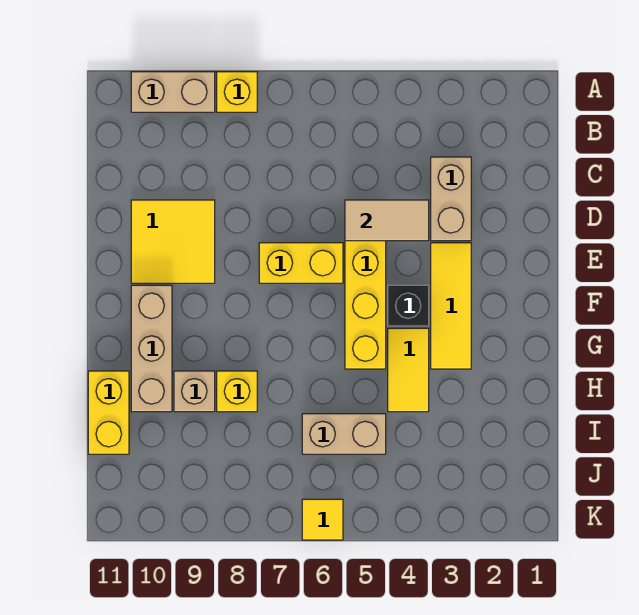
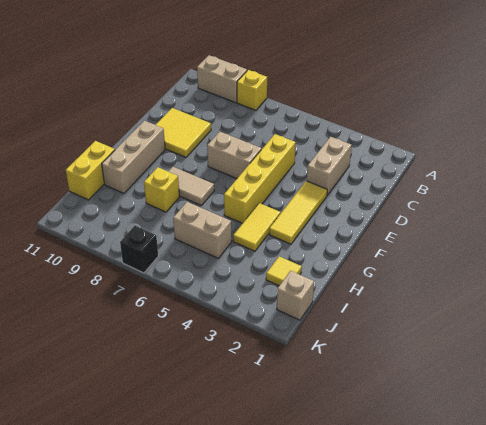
tan 1x2 tile [345,200,429,241] -> tan 1x2 tile moved to [168,167,214,206]
yellow 1x2 brick [259,243,343,283] -> tan 1x2 brick [207,131,261,179]
black 1x1 brick [388,285,429,326] -> black 1x1 brick moved to [120,226,158,273]
tan 1x1 brick [174,371,215,412] -> tan 1x1 brick moved to [277,271,314,320]
yellow 1x1 tile [302,499,343,540] -> yellow 1x1 tile moved to [266,256,302,286]

